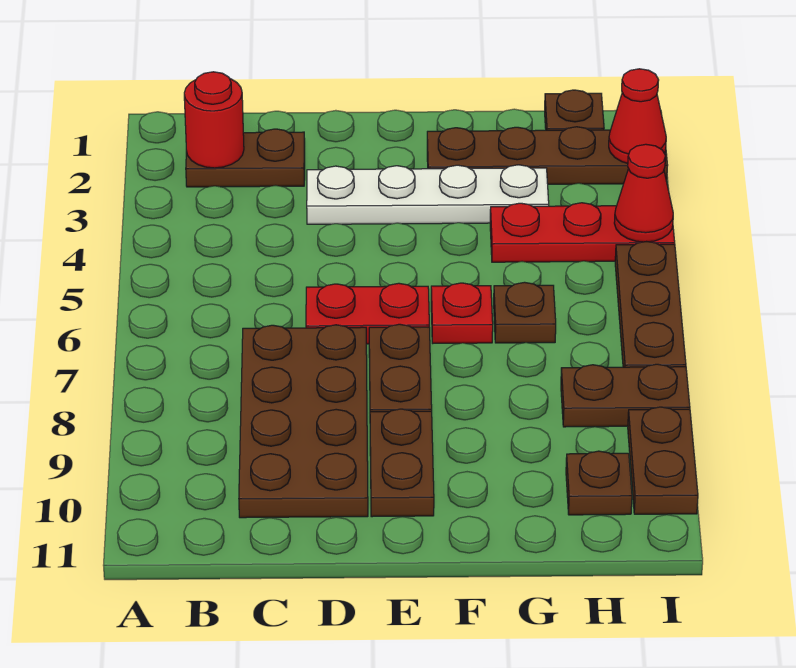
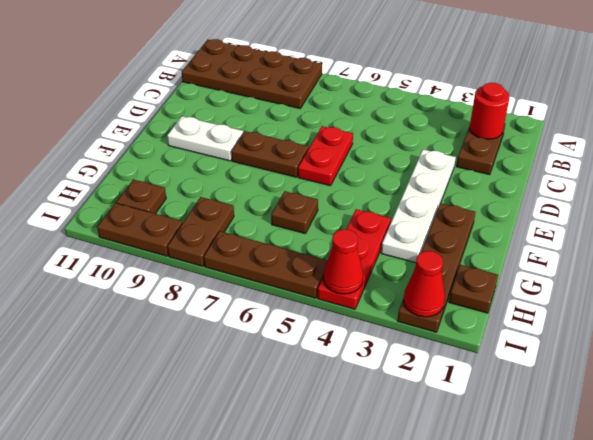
brown 2x4 plate [239,325,368,518] -> brown 2x4 plate moved to [182,39,322,108]
brown 1x2 plate [370,409,434,517] -> white 1x2 plate [167,116,243,161]
red 1x1 plate [431,283,493,343] -> none

